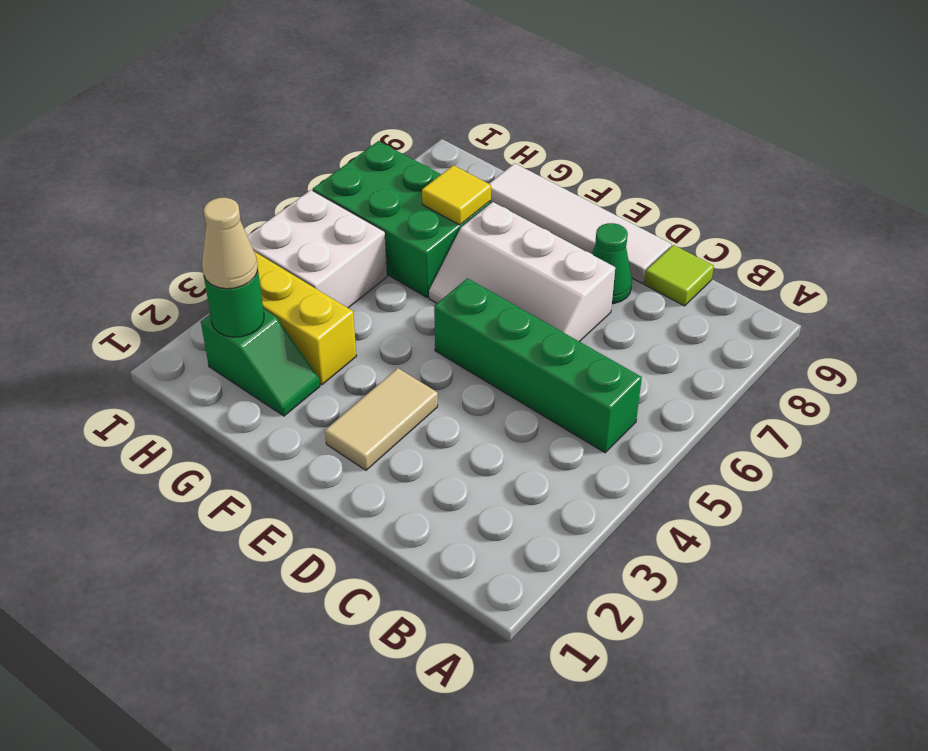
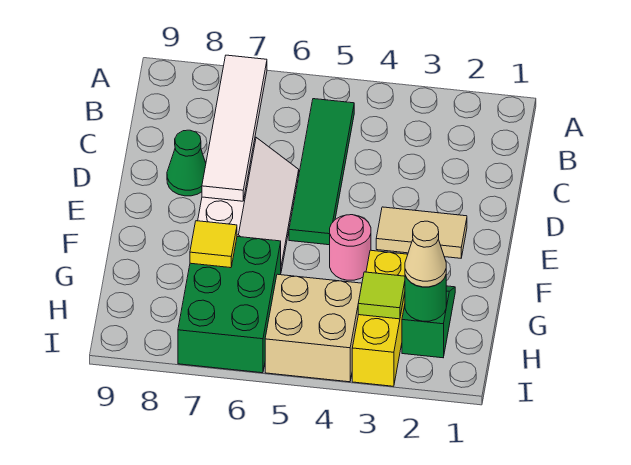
green 1x4 brick [434,278,642,453] -> green 1x4 tile [289,99,354,245]
lime 1x1 tile [644,245,714,306] -> lime 1x1 tile moved to [358,272,405,319]
white 1x4 tile [489,163,671,283] -> white 1x4 tile moved to [202,55,267,201]
none -> pink 1x1 round brick [330,215,371,280]
white 2x2 brick [247,190,387,308] -> tan 2x2 brick [265,274,362,382]

